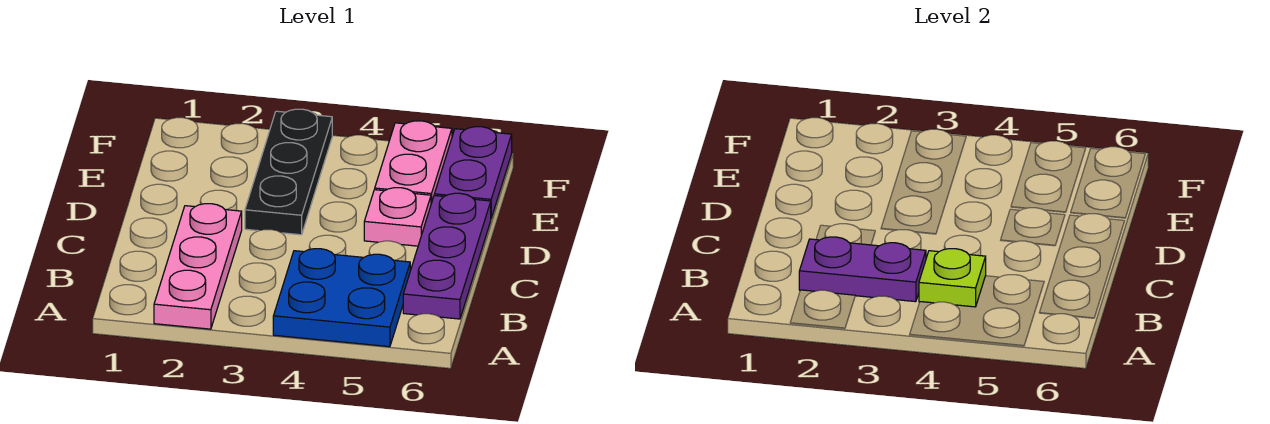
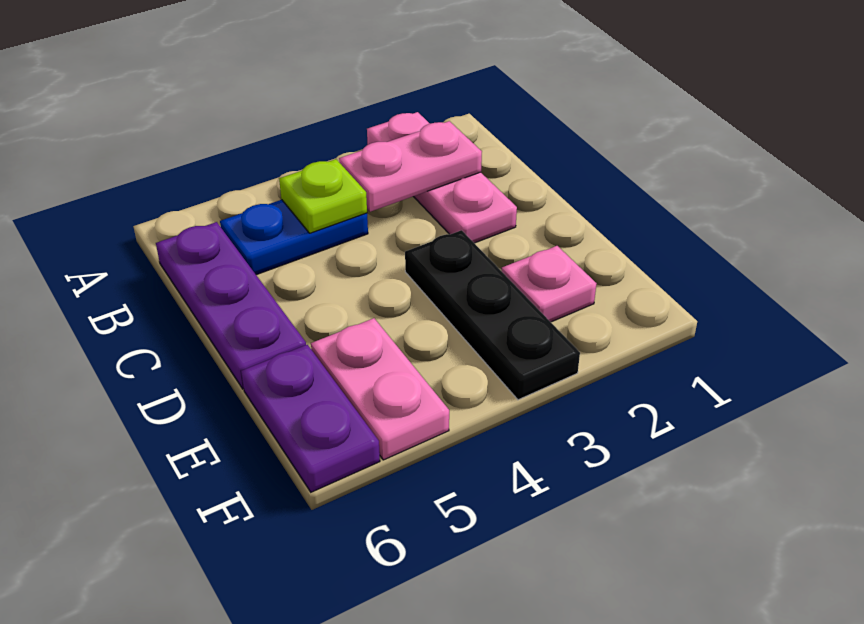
blue 2x2 plate [273,249,410,347] -> blue 1x2 plate [220,200,368,275]
purple 1x2 plate [799,237,926,302] -> pink 1x2 plate [339,121,482,212]
pink 1x1 plate [364,188,431,246] -> pink 1x1 plate moved to [502,246,596,322]

